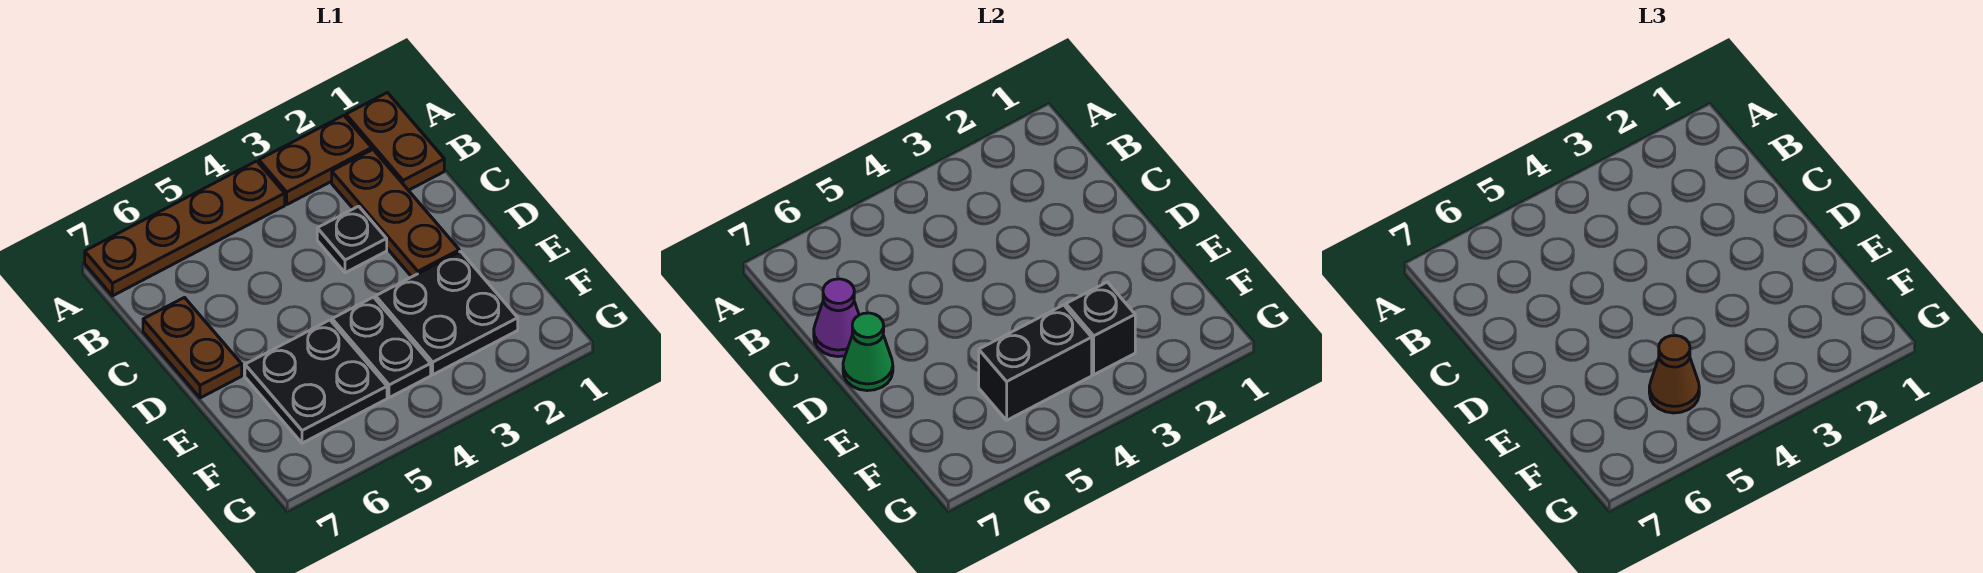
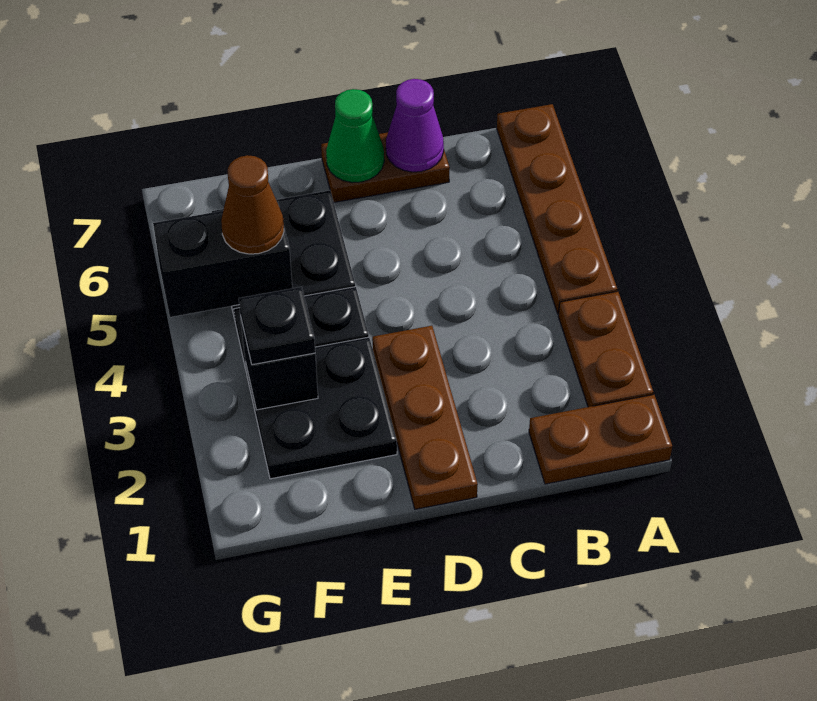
brown 1x3 plate [332,150,459,277] -> brown 1x3 plate turned to [372,326,478,509]
black 1x1 plate [317,206,387,273] -> black 1x1 plate moved to [239,287,315,365]
black 1x2 brick [979,305,1092,420] -> black 1x2 brick turned to [153,201,292,317]

